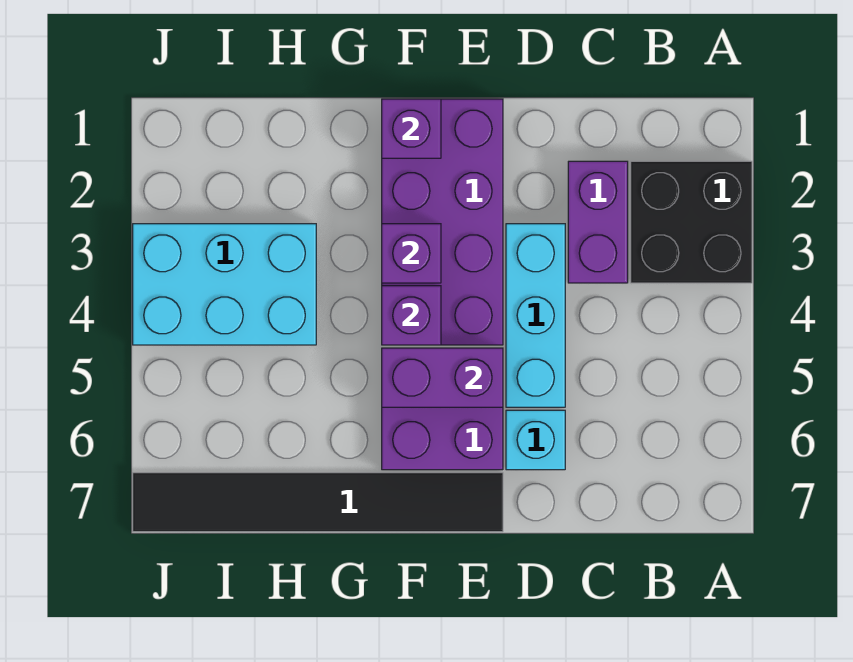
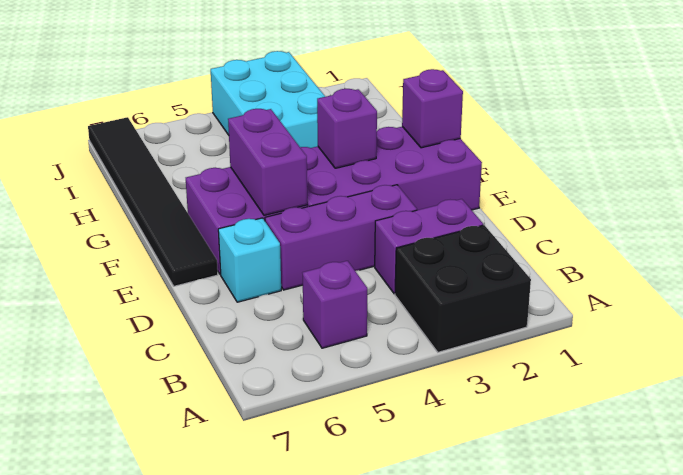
cyan 1x3 brick [506,224,565,407] -> purple 1x3 brick [265,185,417,290]
purple 1x1 brick [382,286,441,345] -> purple 1x1 brick moved to [303,261,367,348]

